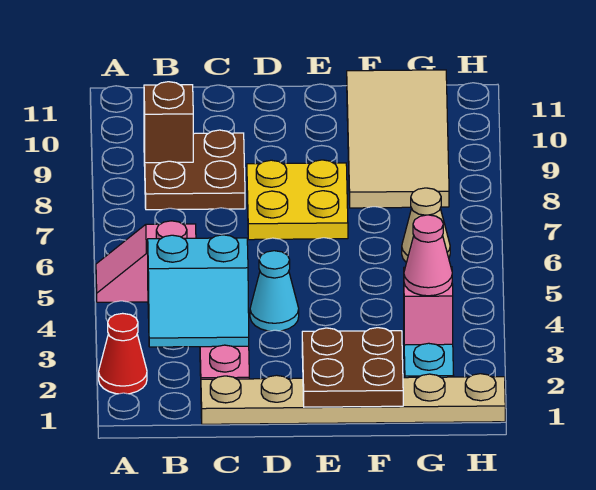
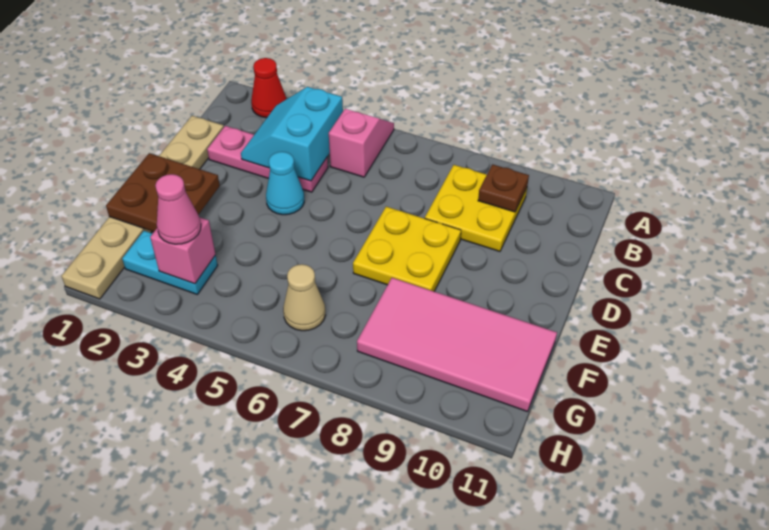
brown 2x2 plate [144,130,245,210] -> yellow 2x2 plate [425,165,527,251]
brown 1x1 brick [144,82,193,163] -> brown 1x1 plate [478,164,529,212]
tan 2x4 tile [347,70,449,208] -> pink 2x4 tile [357,278,557,412]

